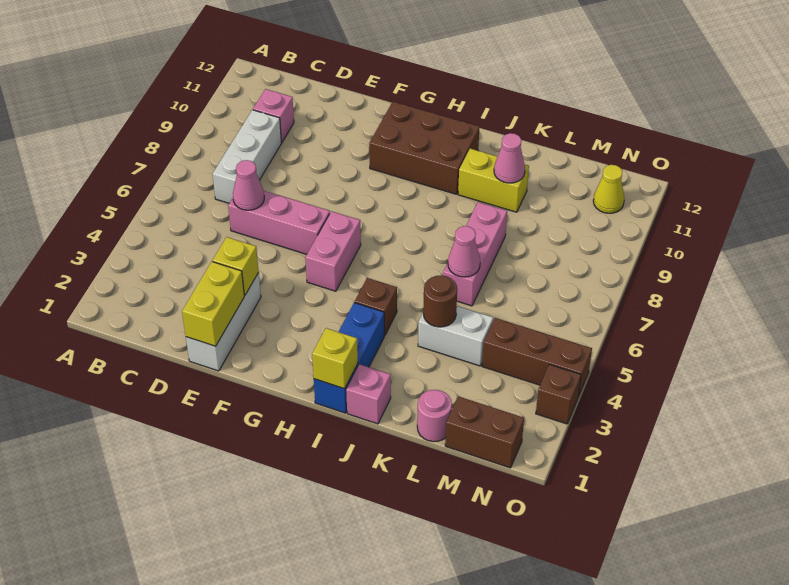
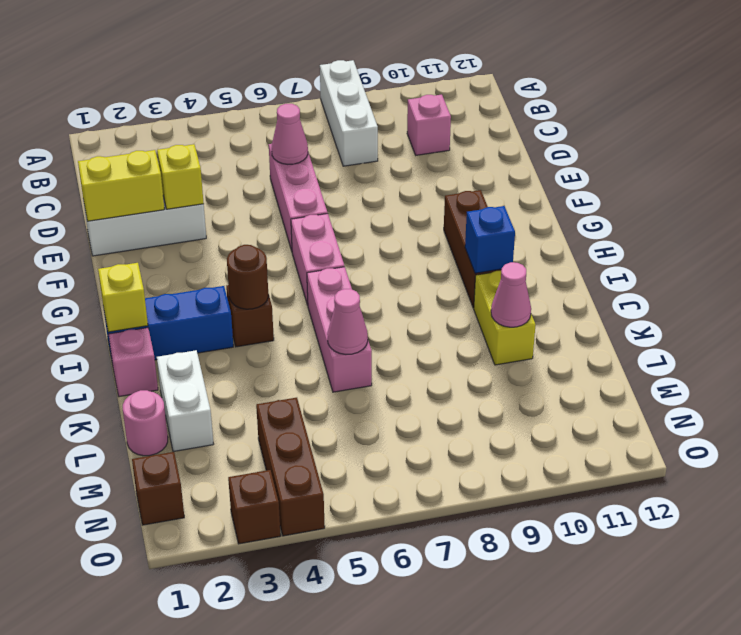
white 1x3 brick [213,110,281,203] -> white 1x3 brick turned to [320,60,378,166]
pink 1x2 brick [305,211,361,291] -> pink 1x2 brick turned to [291,214,344,305]
brown 2x3 brick [369,102,479,194] -> brown 1x3 brick [444,190,501,308]
none -> blue 1x1 brick [465,206,515,273]
white 1x2 brick [418,306,493,366] -> white 1x2 brick moved to [157,350,213,452]
brown 1x1 round brick [423,275,457,327] -> brown 1x1 round brick moved to [227,245,269,309]
pink 1x3 brick [443,202,507,306] -> pink 1x3 brick turned to [307,267,372,392]
brown 1x2 brick [445,396,524,468] -> brown 1x1 brick [132,452,184,525]
yellow 1x1 cone [593,165,624,213] -> none

